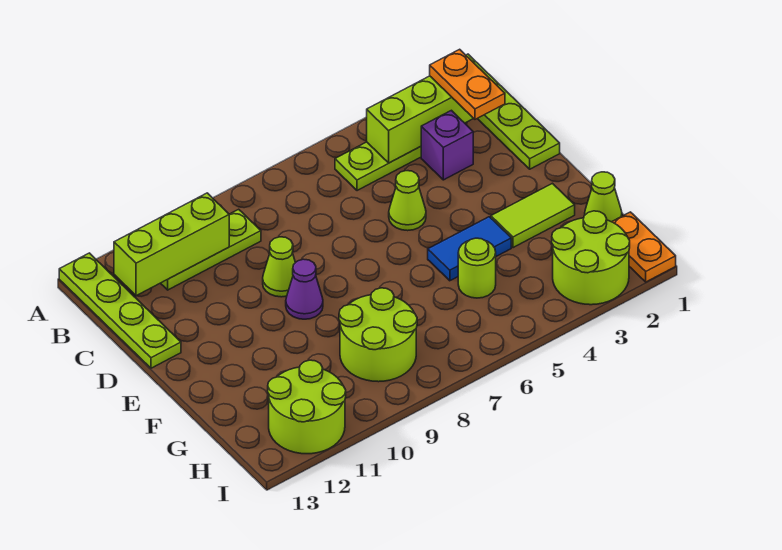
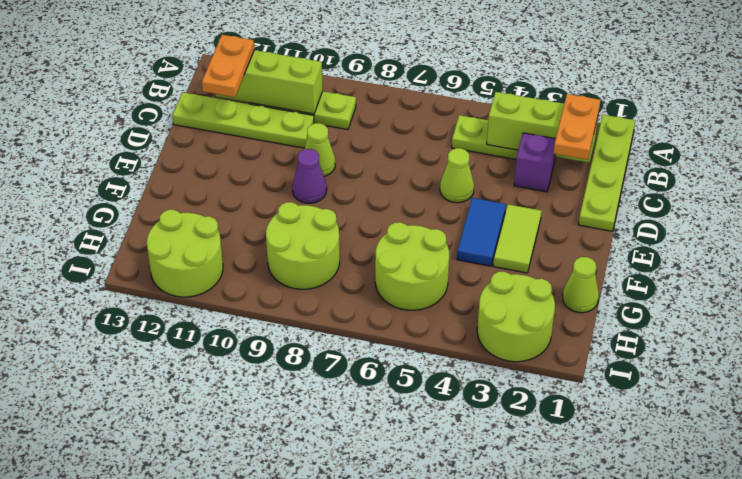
lime 1x4 plate [59,253,181,368] -> lime 1x4 plate turned to [172,92,314,148]
lime 1x2 tile [491,183,575,248] -> lime 1x2 tile turned to [493,204,542,273]
blue 1x2 tile [428,217,511,281] -> blue 1x2 tile turned to [457,198,506,266]
lime 1x1 round brick [458,238,496,298] -> lime 2x2 round brick [375,222,449,310]
orange 1x2 plate [612,212,676,282] -> orange 1x2 plate moved to [202,35,254,97]

